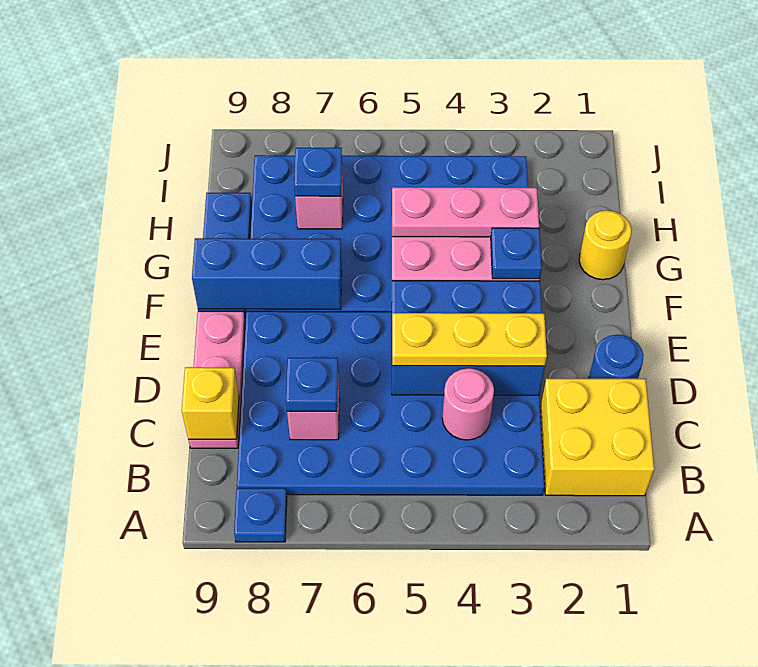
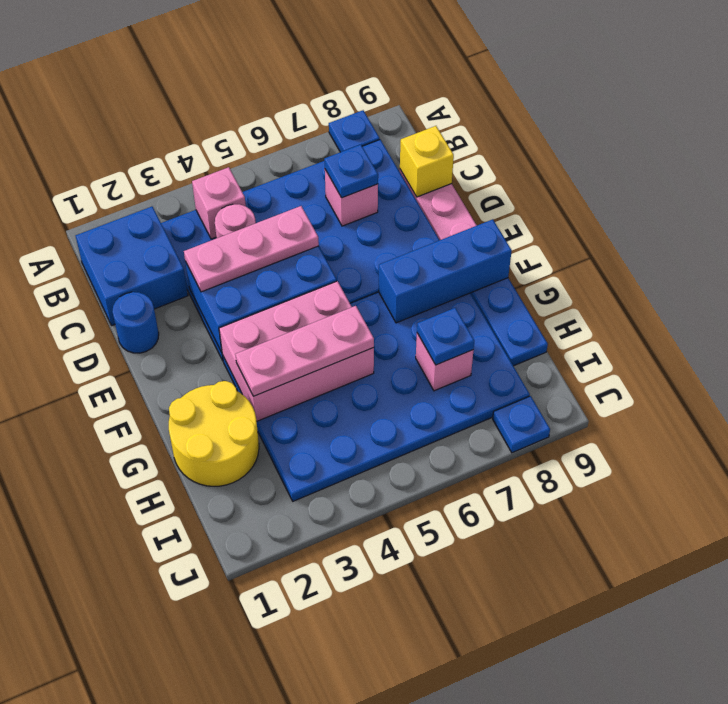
yellow 2x2 brick [540,379,654,496] -> blue 2x2 brick [76,207,188,325]
none -> pink 1x1 brick [192,167,246,239]
yellow 1x3 plate [392,313,547,366] -> pink 1x3 plate [184,206,319,292]
blue 1x1 plate [491,228,542,279] -> blue 1x1 plate moved to [493,396,550,453]
yellow 1x1 round brick [579,210,632,280] -> yellow 2x2 round brick [169,381,259,486]

